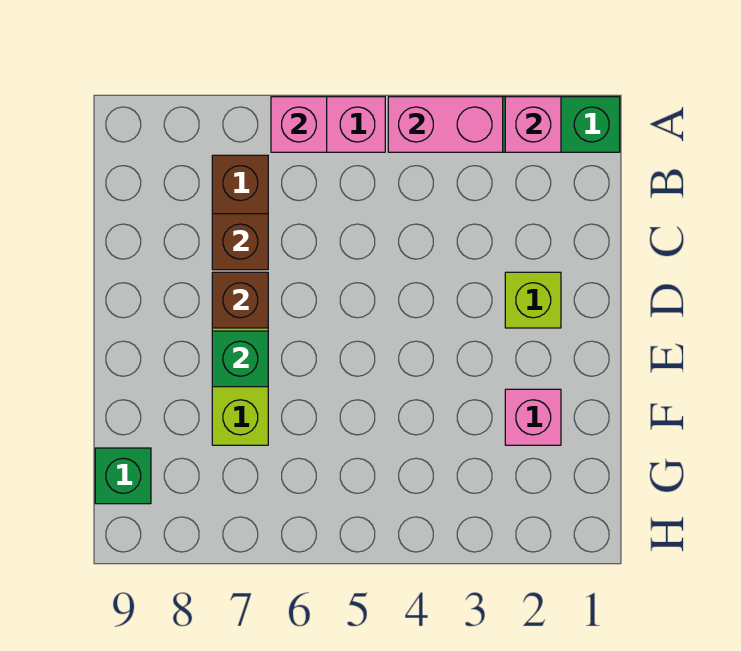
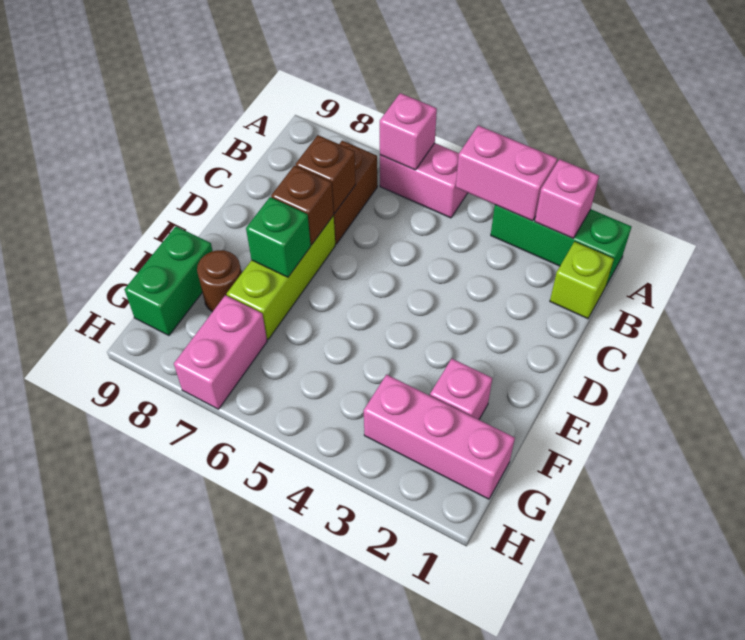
lime 1x1 brick [505,272,561,328] -> lime 1x1 brick moved to [550,242,614,319]
none -> brown 1x1 round brick [197,250,242,312]
none -> pink 1x3 brick [364,375,515,499]
none -> pink 1x2 brick [174,295,267,409]
green 1x1 brick [95,448,151,504] -> green 1x2 brick [124,226,213,335]

